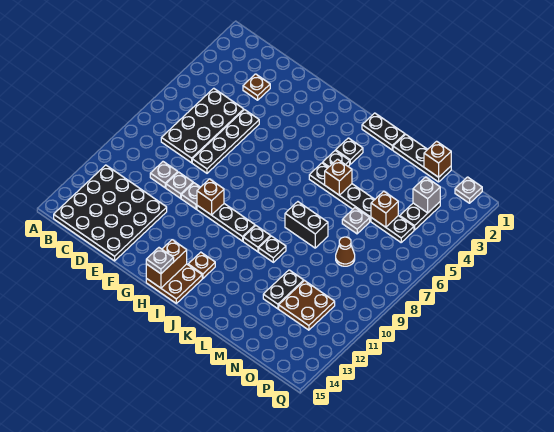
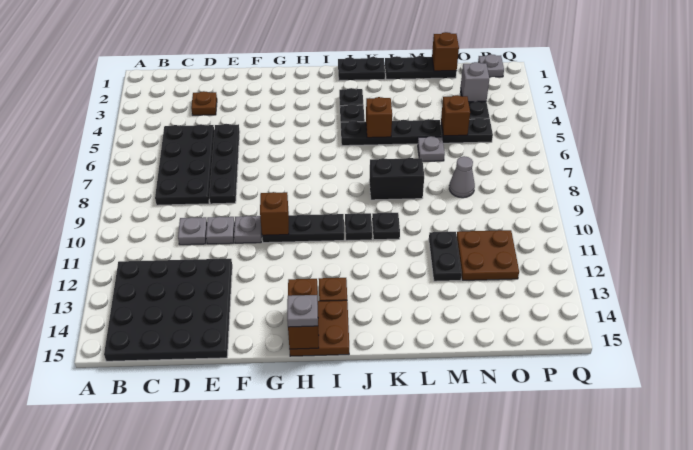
brown 1x1 cone [336,237,355,266] -> grey 1x1 cone [449,156,475,198]

